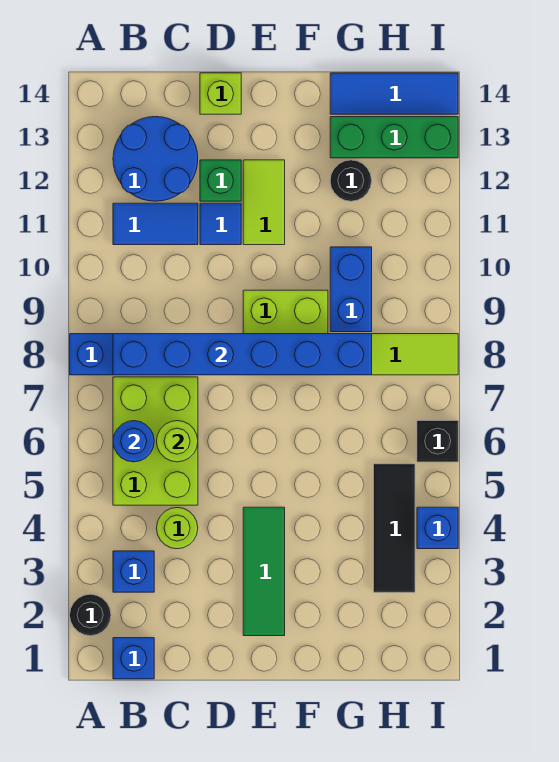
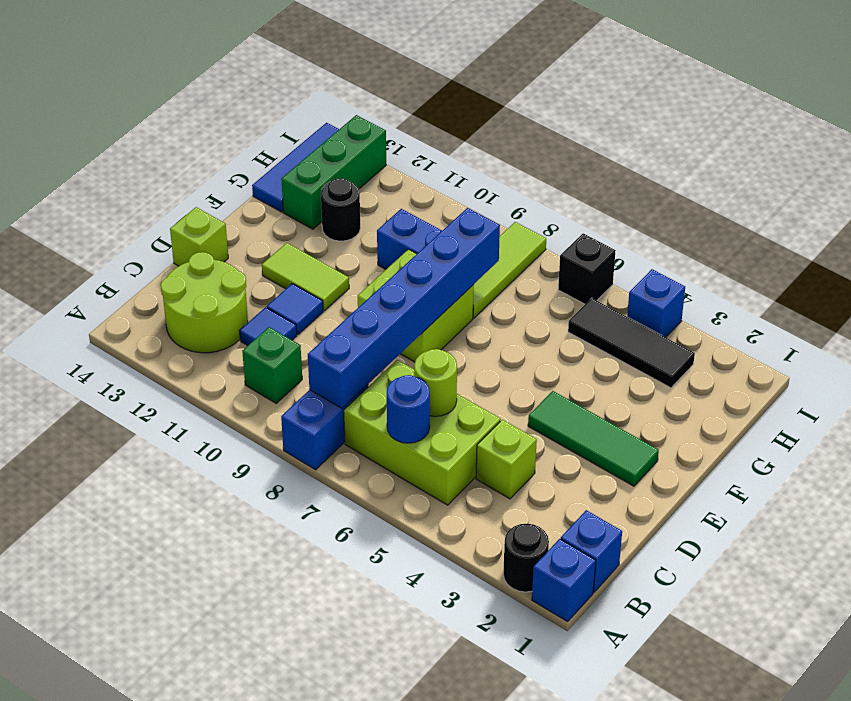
blue 1x1 brick [113,551,154,592] -> blue 1x1 brick moved to [532,539,596,622]
blue 1x2 tile [113,203,198,245] -> blue 1x1 tile [239,307,297,346]
blue 2x2 round brick [113,117,198,201] -> lime 2x2 round brick [161,252,248,353]
lime 1x1 round brick [157,508,198,549] -> lime 1x1 brick [476,420,537,499]
green 1x1 brick [200,160,241,201] -> green 1x1 brick moved to [242,327,302,403]

